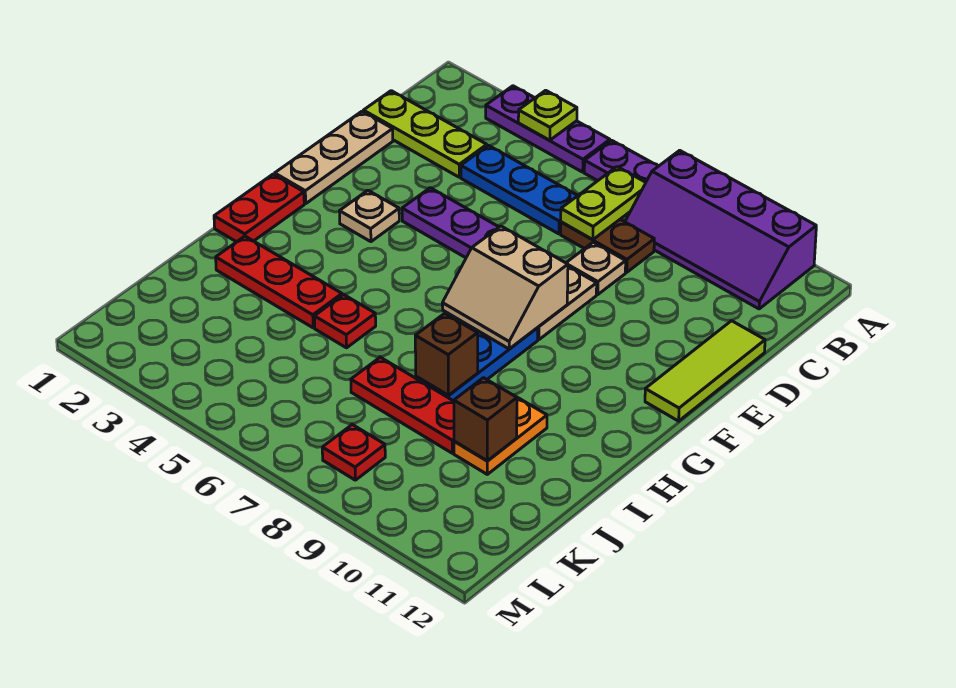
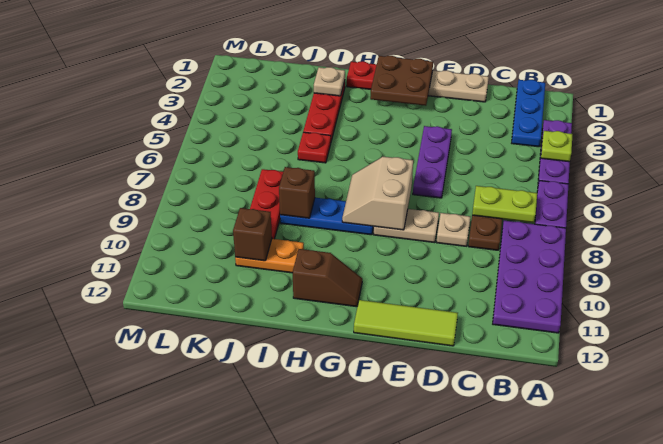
purple 2x4 slope [625,150,816,309] -> purple 2x4 plate [493,221,566,333]
lime 1x3 plate [363,91,487,177] -> none
blue 1x3 plate [461,145,578,234] -> blue 1x3 plate moved to [512,80,545,147]
none -> brown 2x2 plate [370,56,433,106]
tan 1x1 plate [339,190,399,242] -> tan 1x1 plate moved to [314,67,345,96]
none -> brown 1x2 slope [293,249,362,307]
red 1x1 plate [322,425,385,480] -> none

